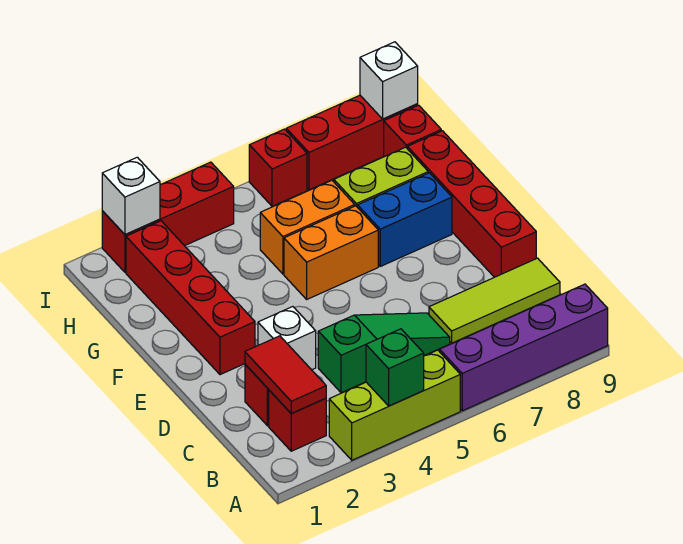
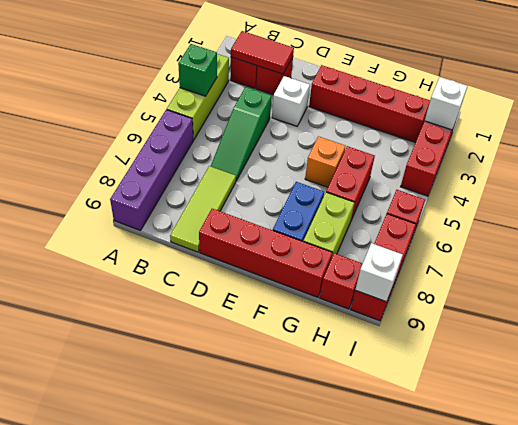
orange 1x2 brick [284,206,378,299] -> orange 1x1 brick [305,136,346,187]
orange 1x2 brick [260,180,355,274] -> red 1x2 brick [326,146,375,220]

